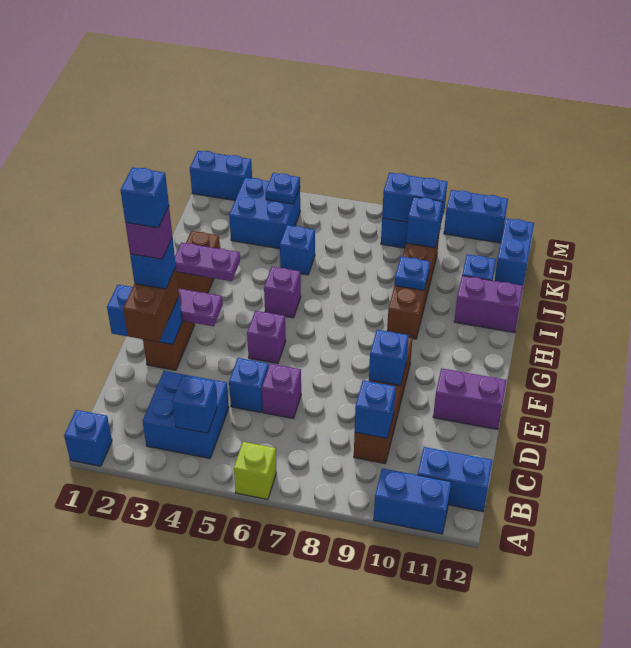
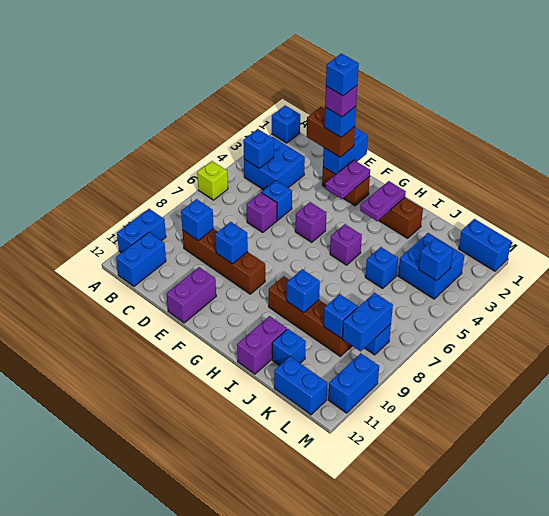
blue 1x1 plate [395,257,430,291] -> blue 1x1 brick [287,269,320,313]
blue 1x1 plate [266,173,300,204] -> blue 1x1 brick [419,238,453,281]
blue 1x2 brick [190,151,252,200] -> blue 1x2 brick turned to [459,219,511,271]

